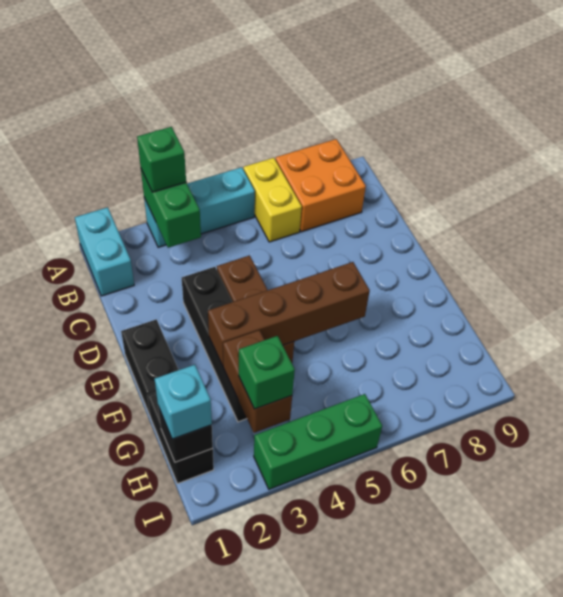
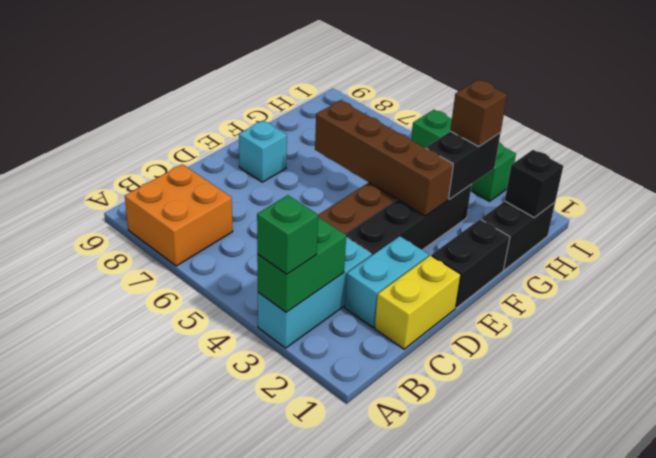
cyan 1x2 brick [75,207,134,296] -> cyan 1x2 brick moved to [345,236,429,327]
cyan 1x3 brick [144,167,255,247] -> cyan 1x3 brick turned to [258,237,372,348]
yellow 1x2 brick [244,158,302,242] -> yellow 1x2 brick moved to [375,255,461,349]
brown 1x2 brick [223,330,292,433] -> black 1x2 brick [426,131,500,199]
cyan 1x1 brick [155,365,212,439] -> cyan 1x1 brick moved to [239,120,287,182]
green 1x1 brick [239,336,295,409] -> brown 1x1 brick [450,80,507,146]

